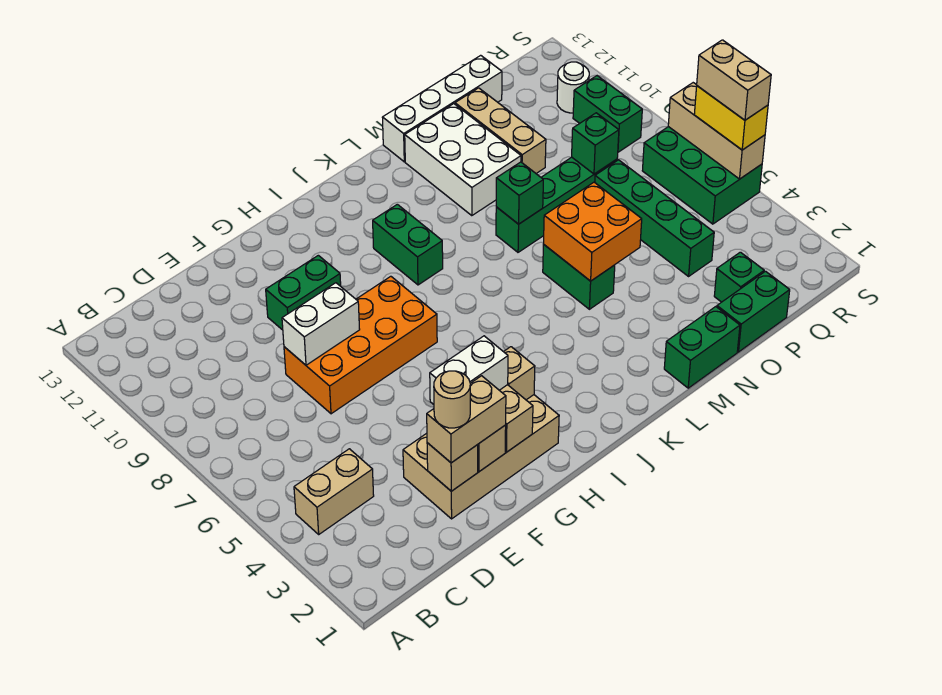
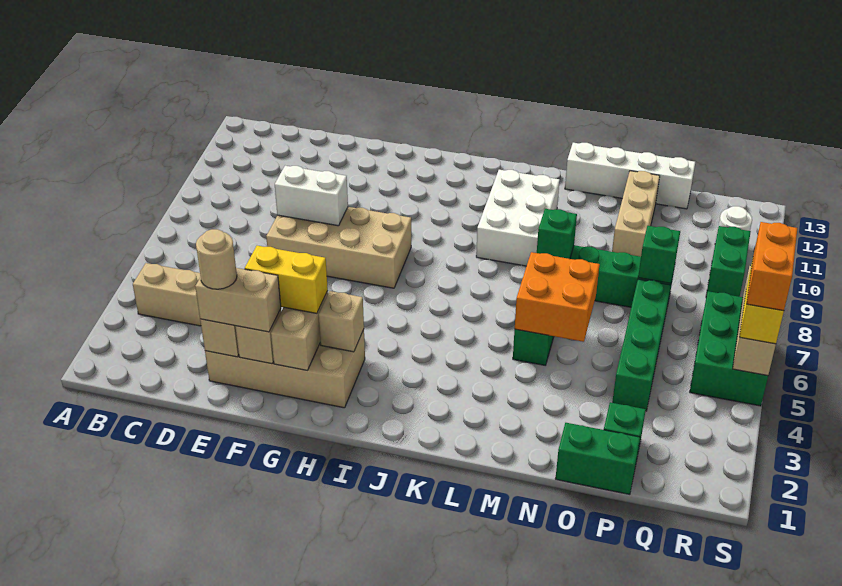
orange 2x4 brick [284,276,437,414] -> tan 2x4 brick [266,207,411,288]
white 1x2 brick [430,336,508,404] -> yellow 1x2 brick [245,246,328,313]
green 1x2 brick [266,255,341,330] -> none
green 1x2 brick [373,204,443,285] -> none
green 1x2 brick [664,307,740,388] -> none
white 2x3 brick [405,104,521,216] -> white 2x3 brick moved to [476,170,560,266]
tan 1x2 brick [697,40,771,120] -> orange 1x2 brick [747,222,797,311]

